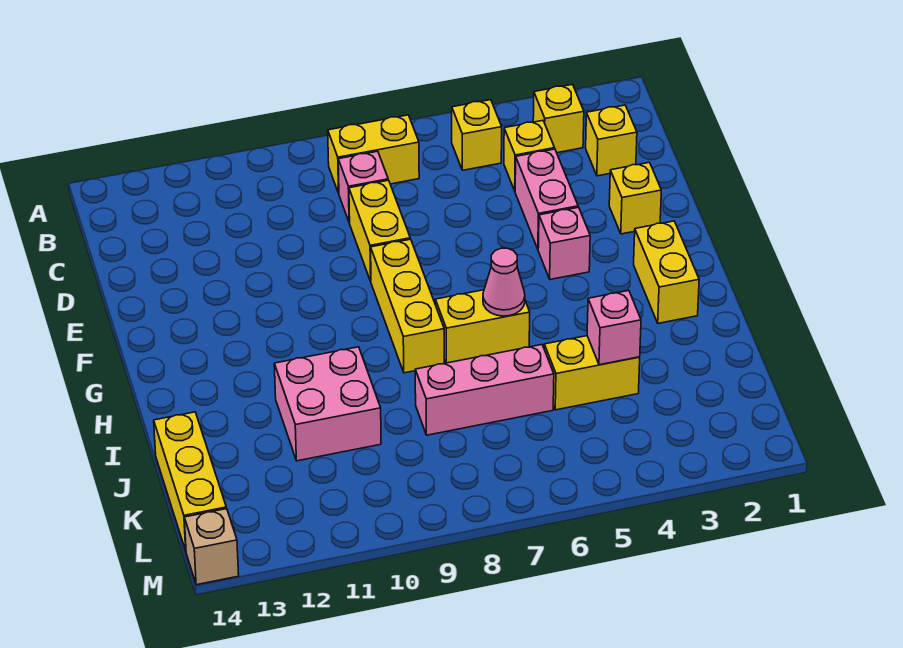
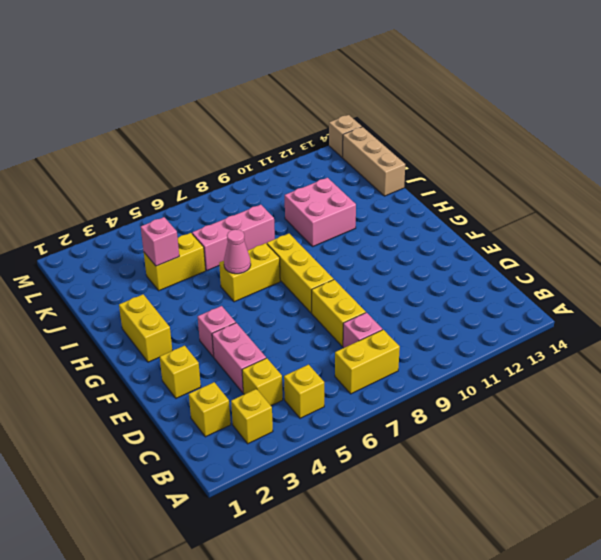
yellow 1x3 brick [154,412,226,551] -> tan 1x3 brick [343,127,405,196]

